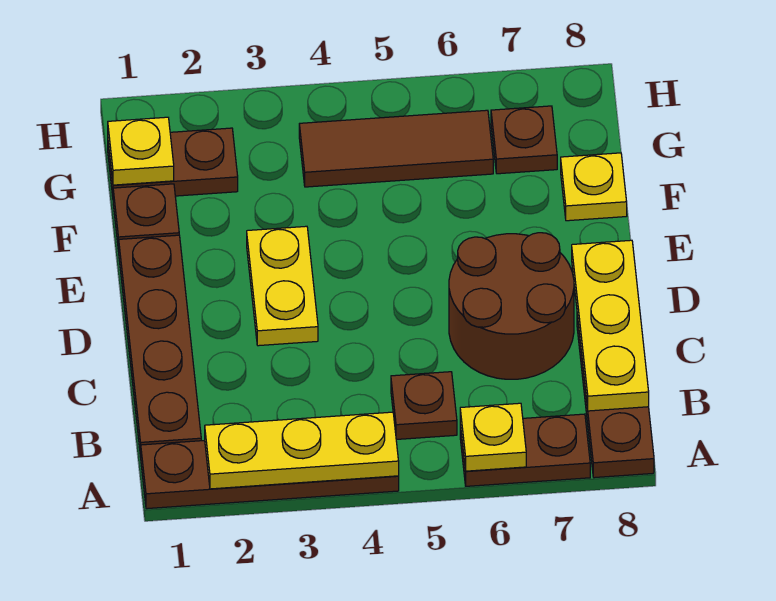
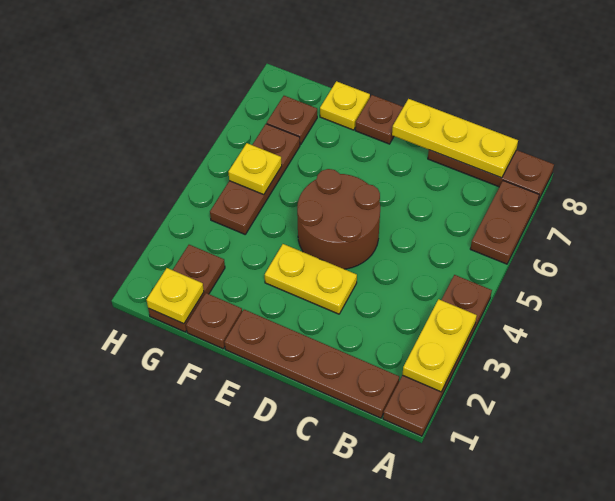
yellow 1x3 plate [205,412,399,489] -> yellow 1x2 plate [402,299,477,392]
yellow 1x1 plate [460,403,526,471] -> yellow 1x1 plate moved to [228,143,282,195]
brown 1x1 plate [391,372,457,440] -> brown 1x1 plate moved to [355,95,403,144]
brown 2x2 round brick [449,233,574,379] -> brown 2x2 round brick moved to [297,169,380,269]
brown 1x3 tile [299,110,493,187] -> brown 1x3 plate [210,124,300,234]

